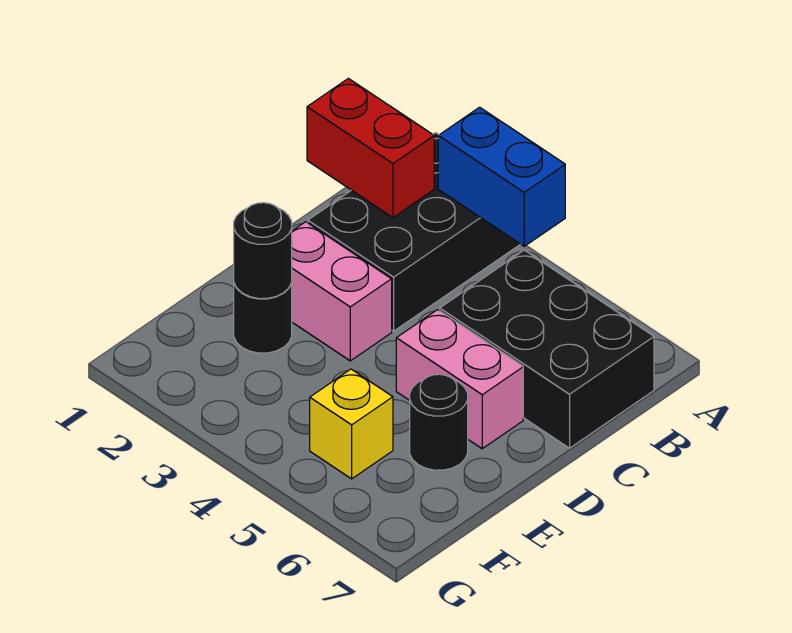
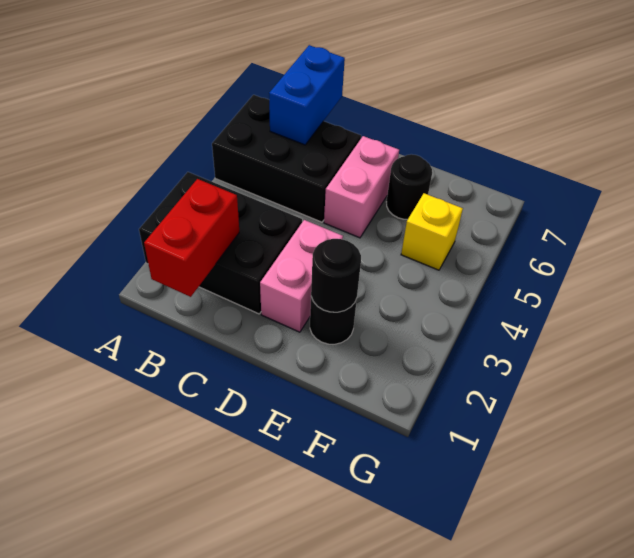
blue 1x2 brick [438,107,565,246] -> blue 1x2 brick moved to [269,45,345,145]
black 2x3 brick [440,250,654,448] -> black 2x3 brick turned to [212,95,361,222]

